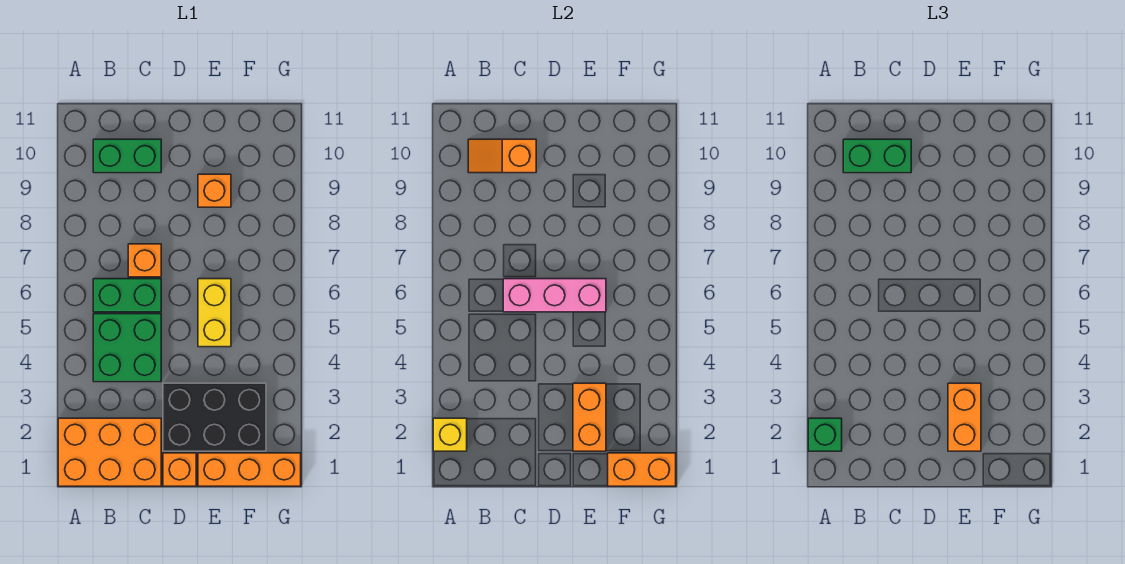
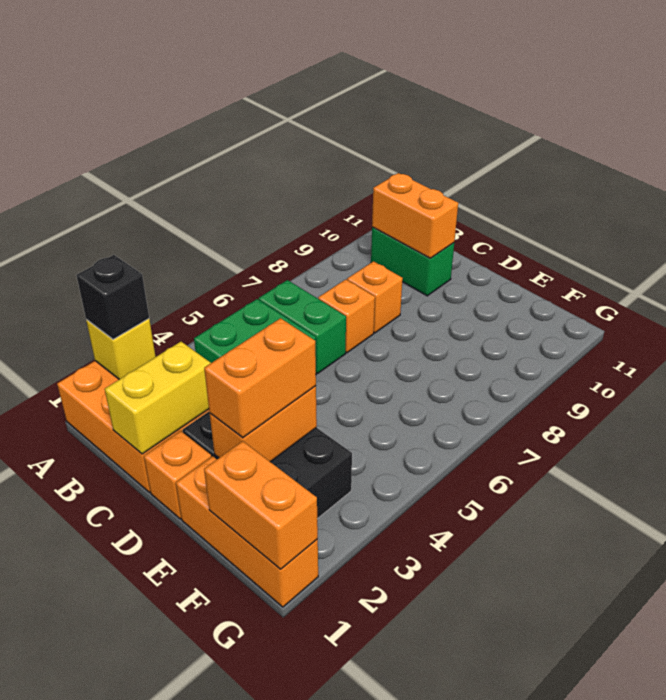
green 1x1 brick [808,418,842,451] -> black 1x1 brick [76,255,149,339]
orange 1x2 slope [468,139,536,173] -> orange 1x2 brick [372,173,458,258]
green 1x2 brick [843,139,911,173] -> none
pink 1x3 brick [503,279,606,312] -> none
yellow 1x2 brick [198,279,231,347] -> yellow 1x2 brick moved to [105,342,211,454]
orange 1x1 brick [198,174,231,207] -> orange 1x1 brick moved to [347,261,403,333]

